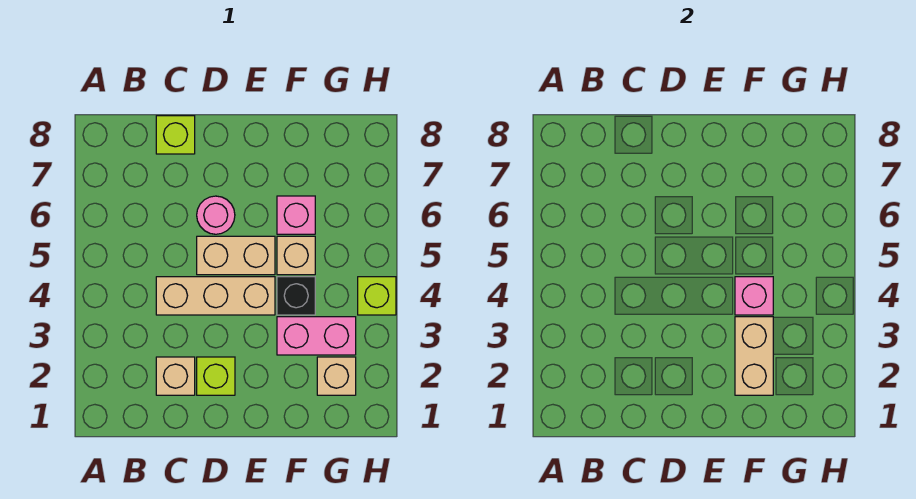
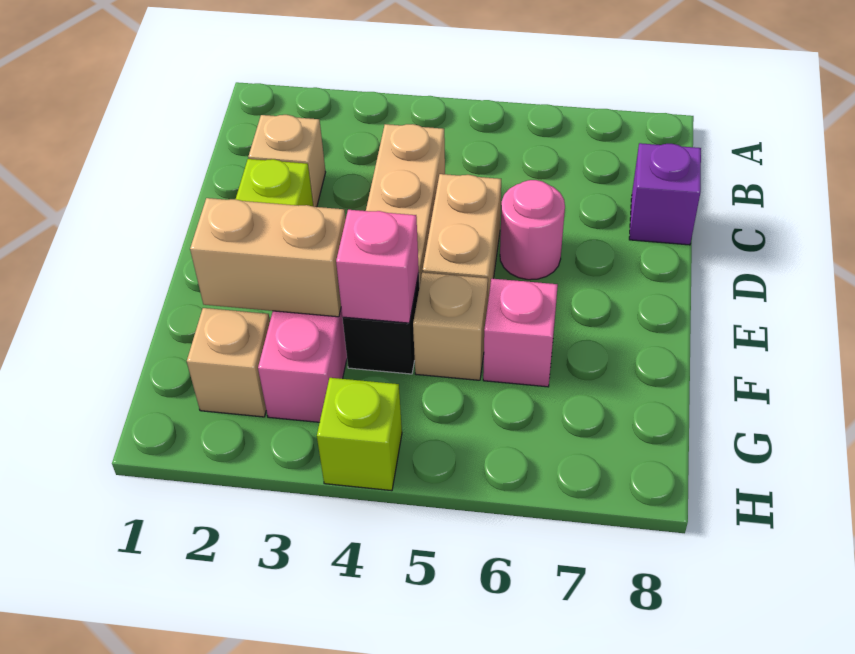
lime 1x1 brick [156,116,195,154] -> purple 1x1 brick [629,143,701,245]

